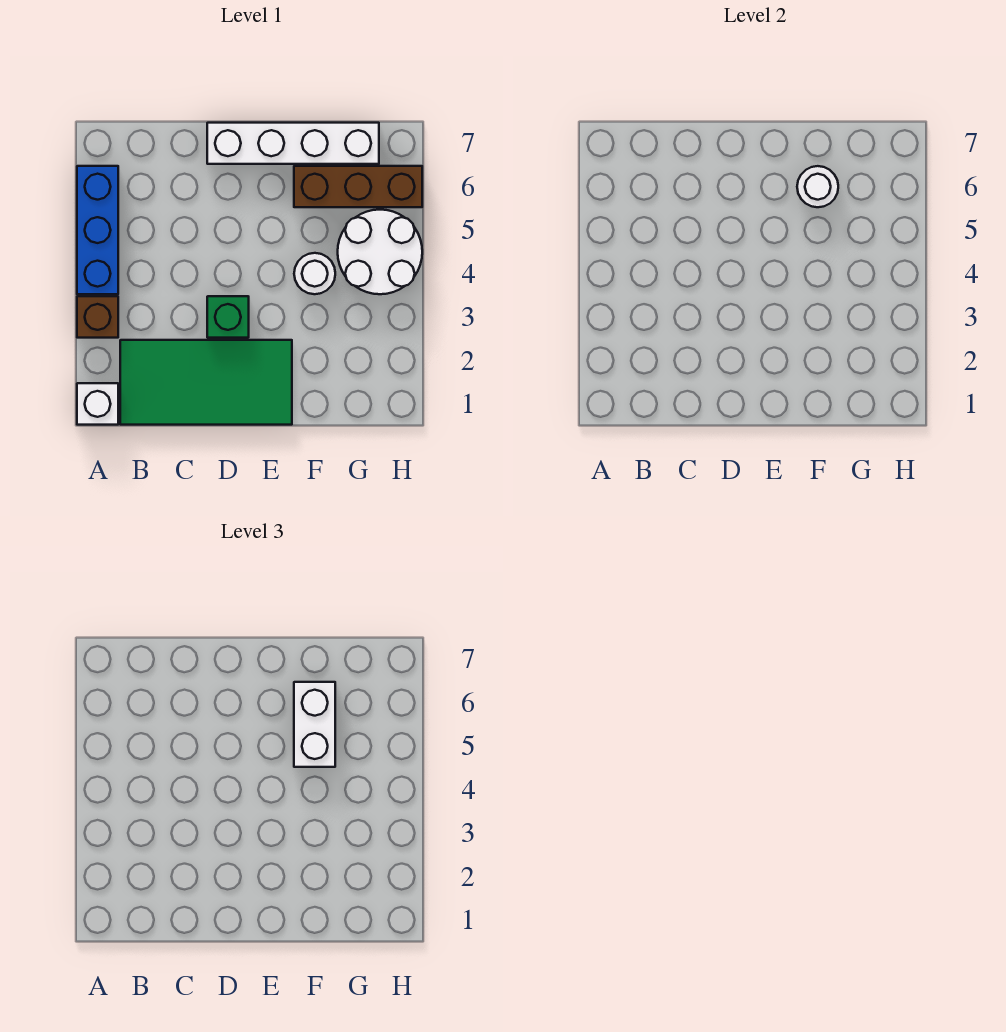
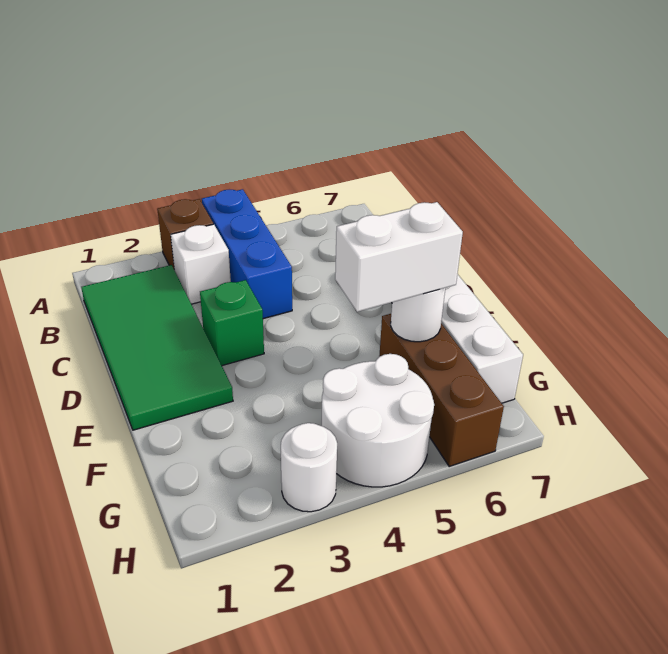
white 1x1 brick [77,383,118,425] -> white 1x1 brick moved to [171,224,231,304]
blue 1x3 brick [77,166,118,294] -> blue 1x3 brick turned to [202,189,292,319]
white 1x1 round brick [294,253,335,294] -> white 1x1 round brick moved to [281,423,337,512]

